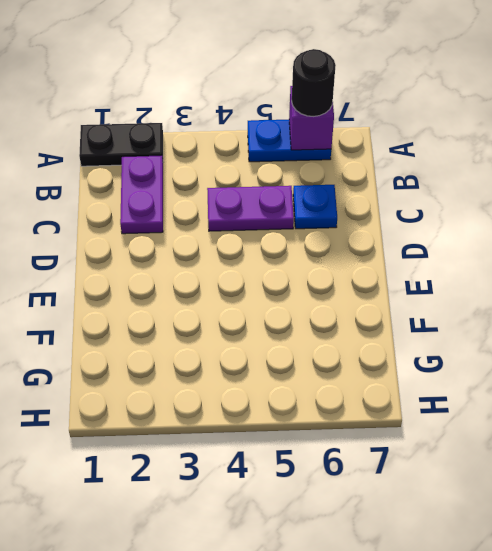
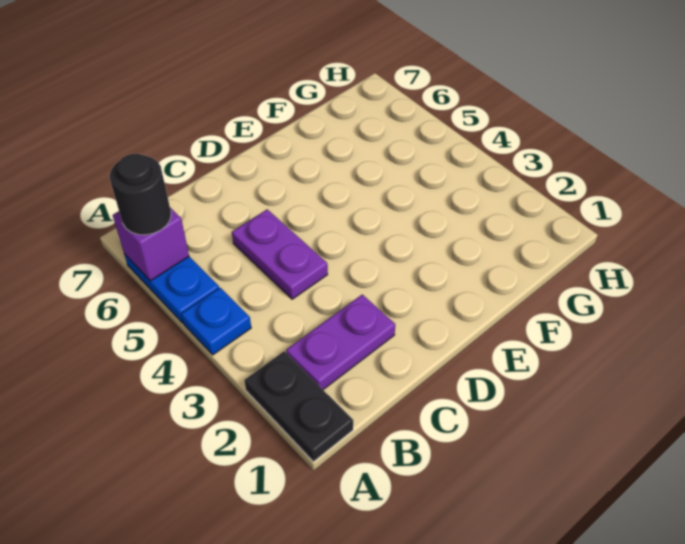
blue 1x1 plate [293,185,337,229] -> blue 1x1 plate moved to [181,288,251,355]

